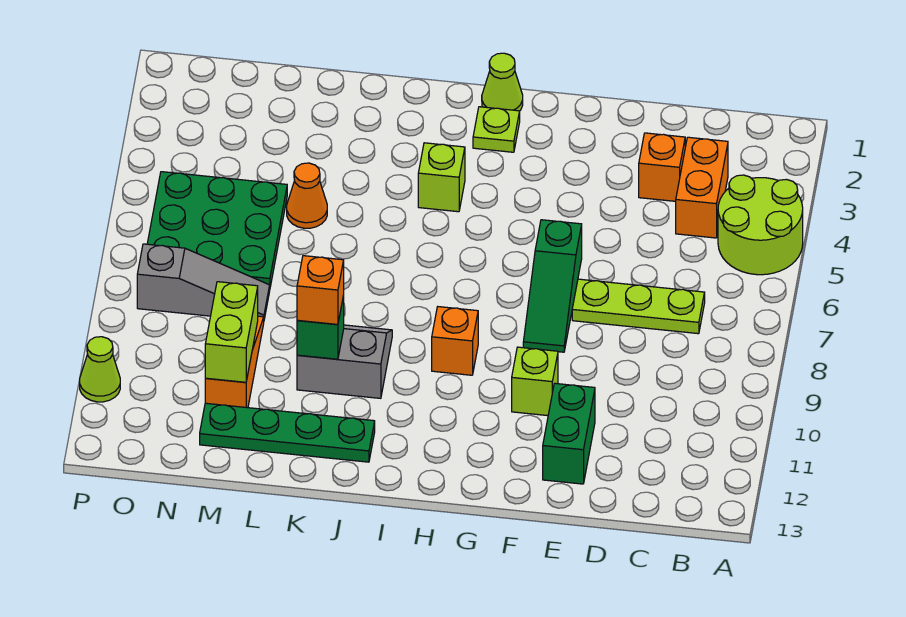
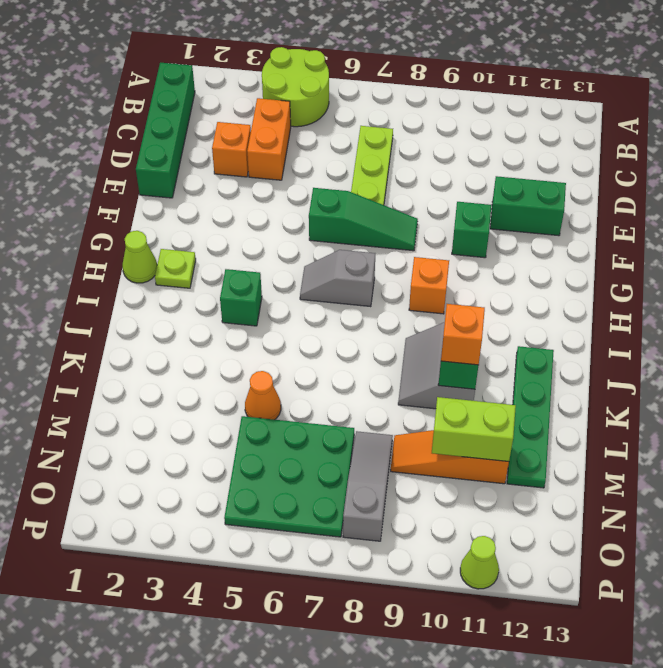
none -> green 1x4 brick [136,63,195,198]
orange 1x2 brick [676,137,728,238] -> orange 1x2 brick turned to [247,98,291,180]
lime 1x1 brick [512,347,558,416] -> green 1x1 brick [452,202,491,258]
none -> grey 1x2 slope [300,250,375,307]
lime 1x1 brick [418,143,465,212] -> green 1x1 brick [220,269,262,326]

